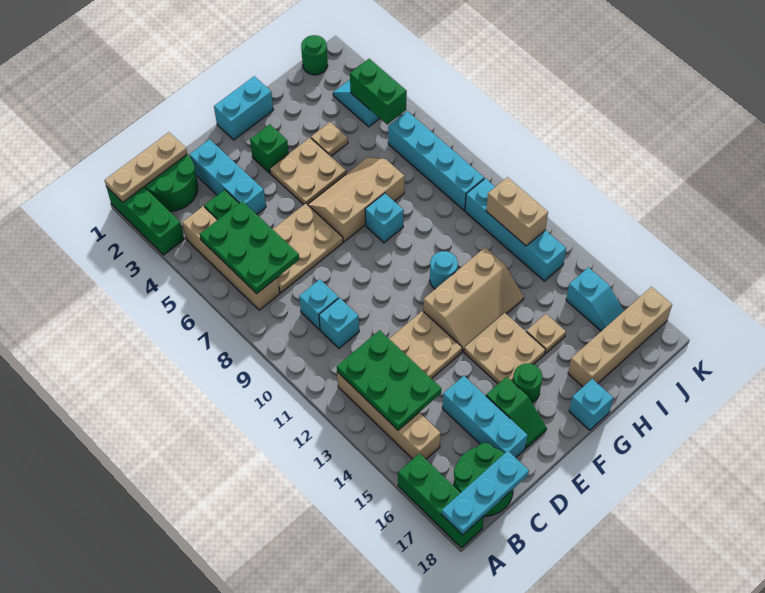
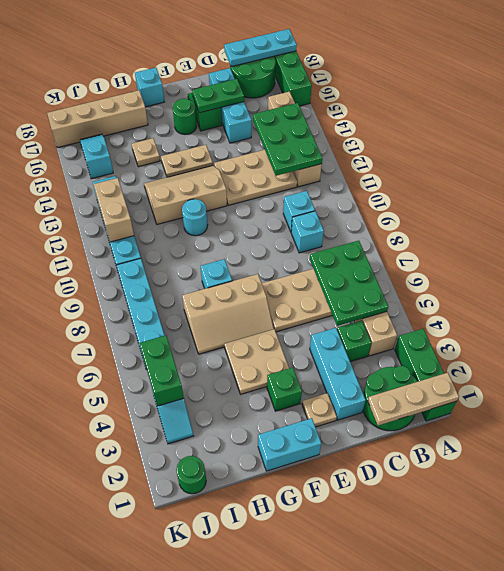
none -> green 1x2 plate [192,79,244,113]
tan 2x2 plate [464,313,546,384] -> tan 1x2 plate [161,145,213,177]
tan 1x1 plate [311,122,348,156] -> tan 1x1 plate moved to [302,393,337,427]

